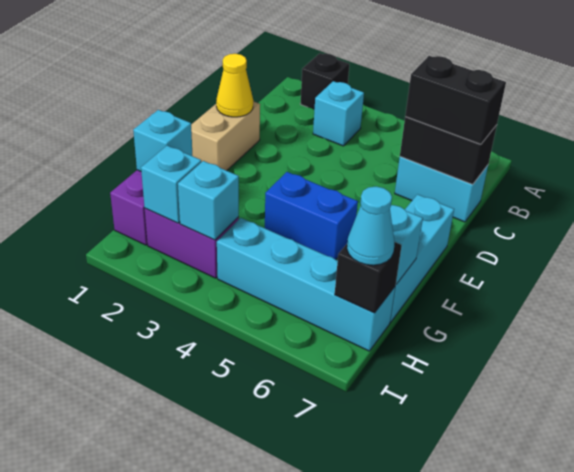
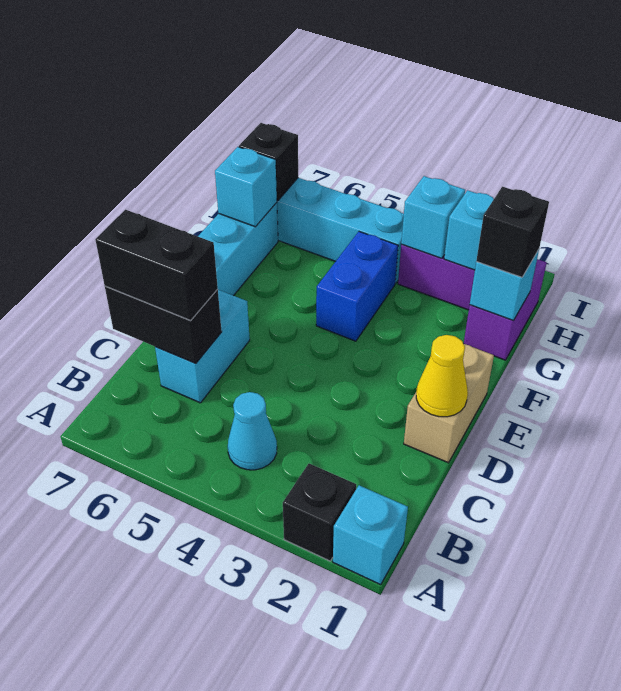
cyan 1x1 brick [313,81,364,146] -> cyan 1x1 brick moved to [333,485,408,585]
cyan 1x2 brick [395,157,488,222] -> cyan 1x2 brick turned to [155,290,250,403]
blue 1x2 brick [265,172,358,260] -> blue 1x2 brick turned to [316,232,398,341]
none -> black 1x1 brick [476,187,549,277]
cyan 1x1 cone [347,187,394,265] -> cyan 1x1 cone moved to [228,392,277,470]

